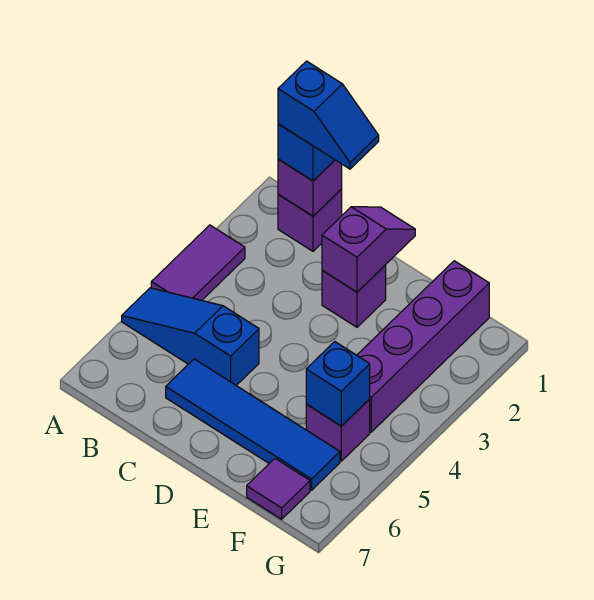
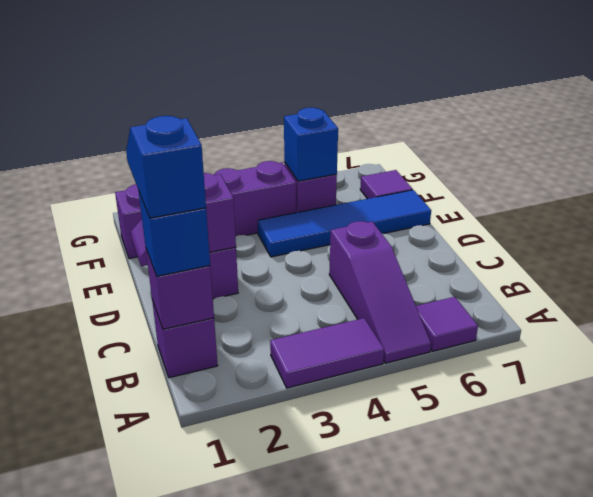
blue 1x3 slope [122,288,259,385] -> purple 1x3 slope [329,221,431,363]
none -> purple 1x1 tile [416,297,478,351]
blue 1x4 tile [166,359,340,490] -> blue 1x4 tile turned to [258,190,431,257]

